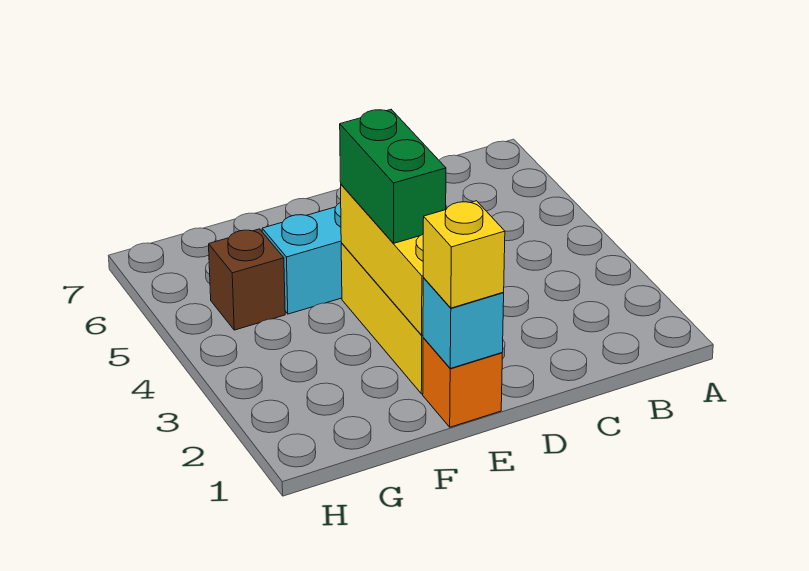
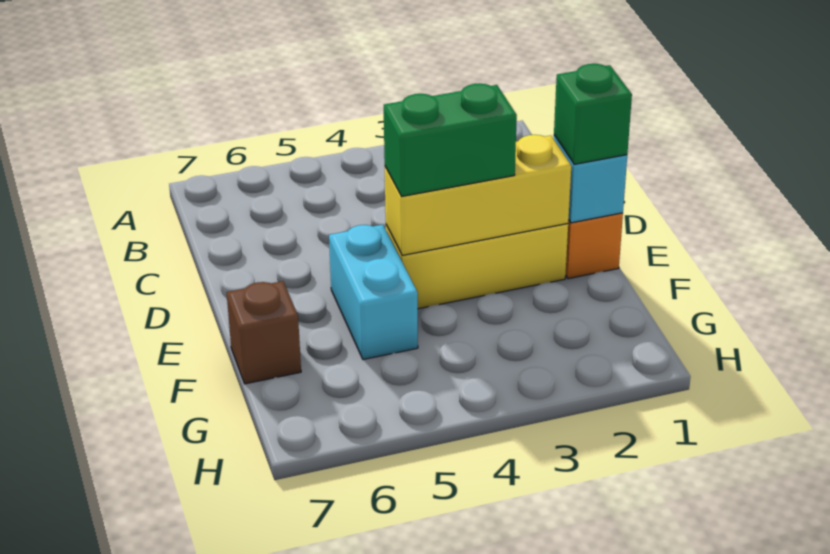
yellow 1x1 brick [423,201,505,308] -> green 1x1 brick [554,64,632,164]
brown 1x1 brick [209,229,285,330] -> brown 1x1 brick moved to [227,281,301,384]

